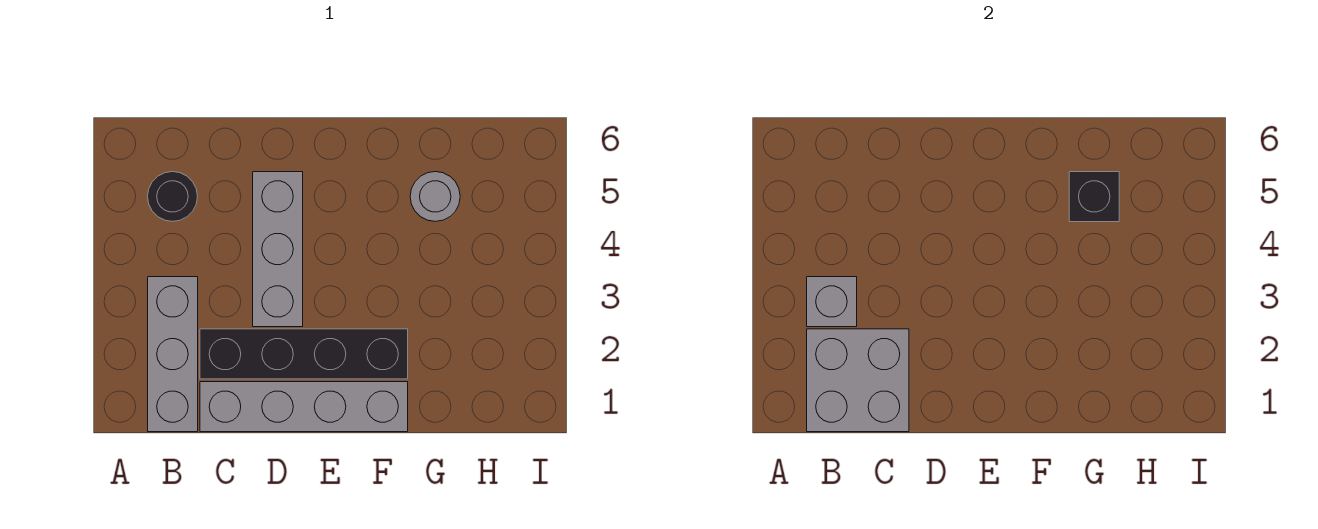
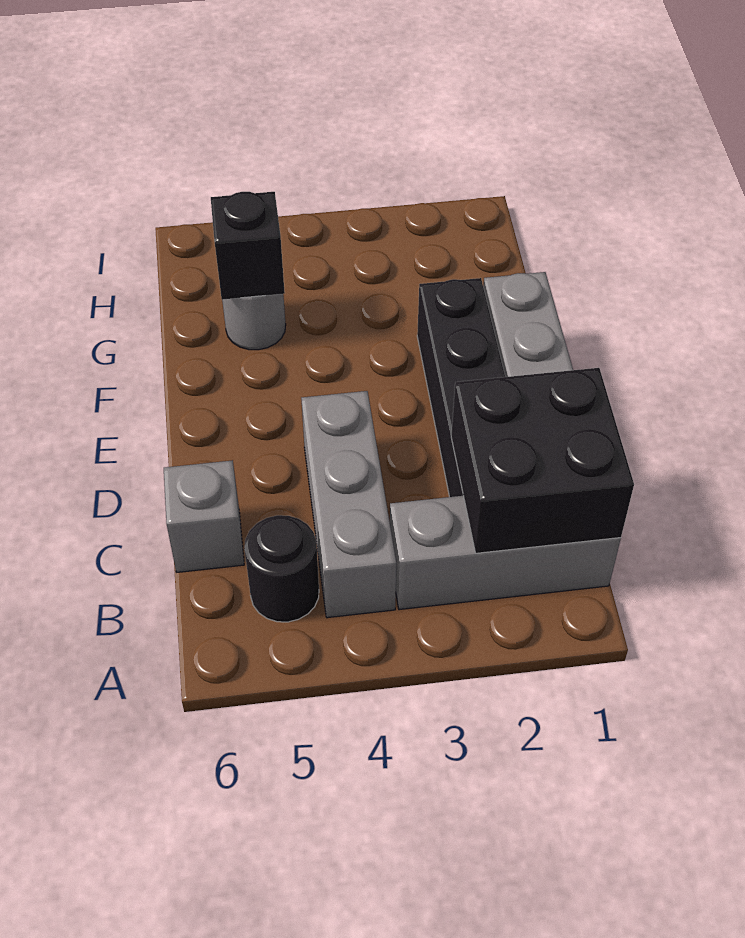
grey 2x2 brick [807,329,909,432] -> black 2x2 brick [451,368,634,553]
grey 1x1 brick [807,277,857,327] -> grey 1x1 brick moved to [164,460,244,572]
grey 1x3 brick [253,172,303,327] -> grey 1x3 brick turned to [301,391,396,618]

